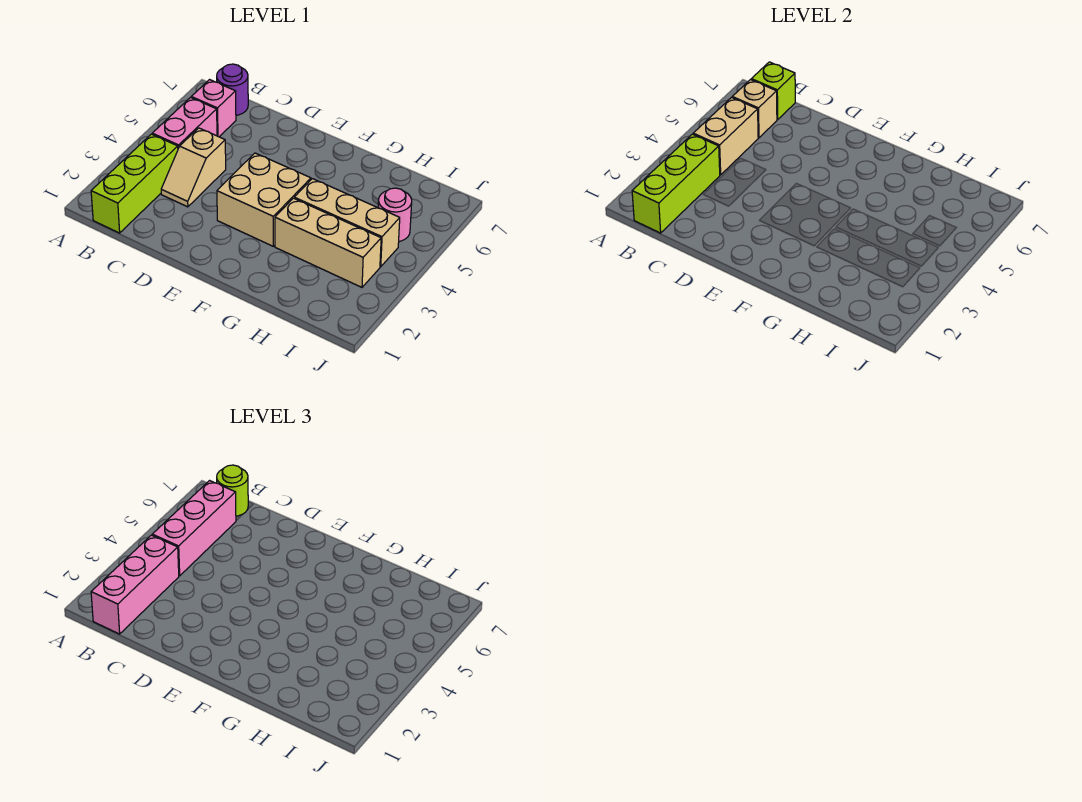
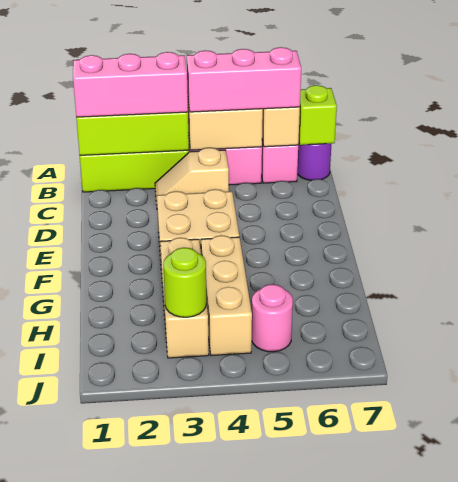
lime 1x1 round brick [217,465,248,516] -> lime 1x1 round brick moved to [163,247,206,317]

